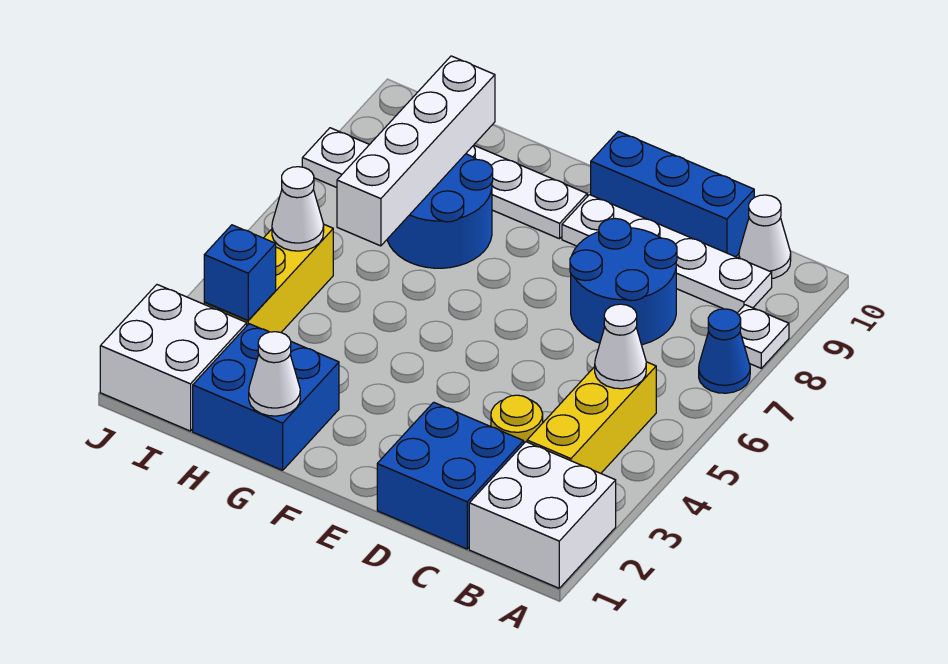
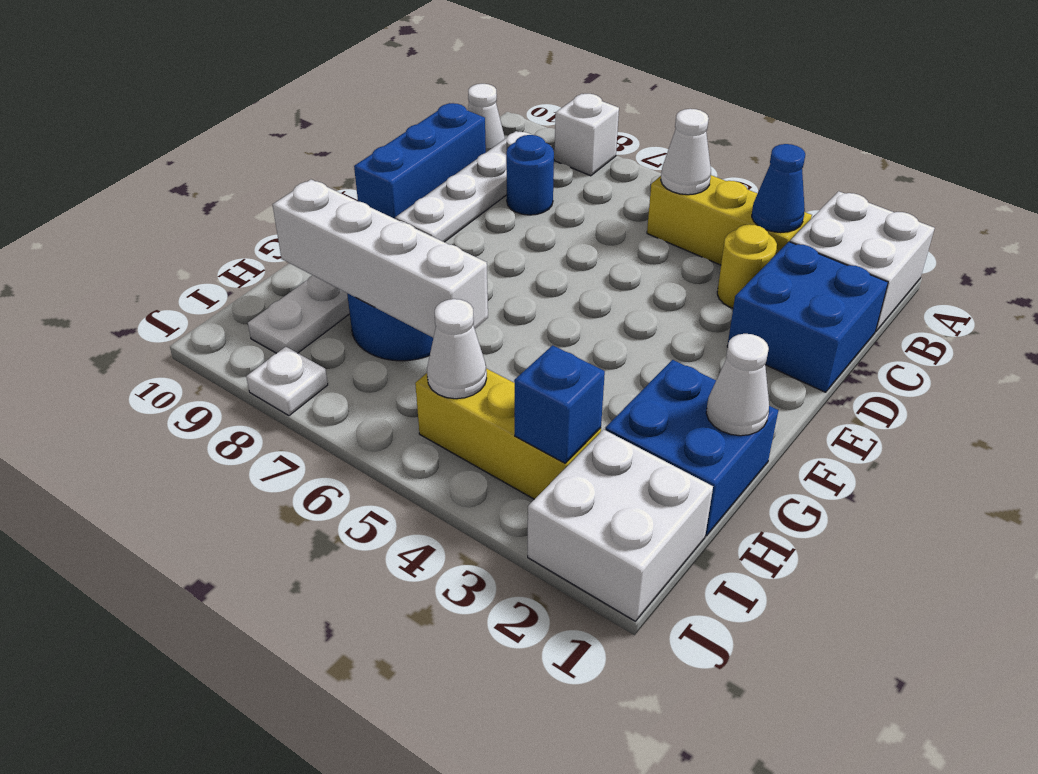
blue 1x1 cone [699,309,750,393] -> blue 1x1 cone moved to [752,144,805,233]
white 1x1 plate [737,305,789,368] -> white 1x1 brick [554,94,619,176]
blue 2x2 round brick [570,219,677,345] -> blue 1x1 round brick [506,135,554,215]

